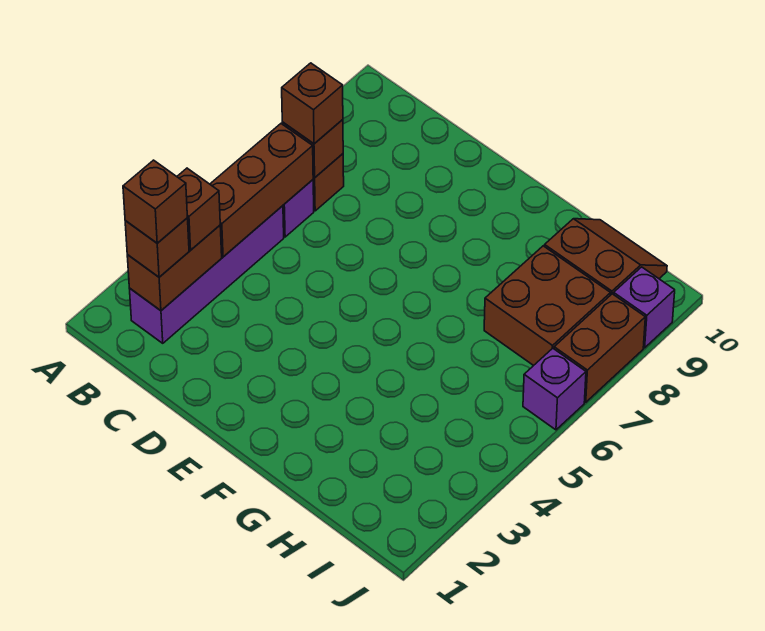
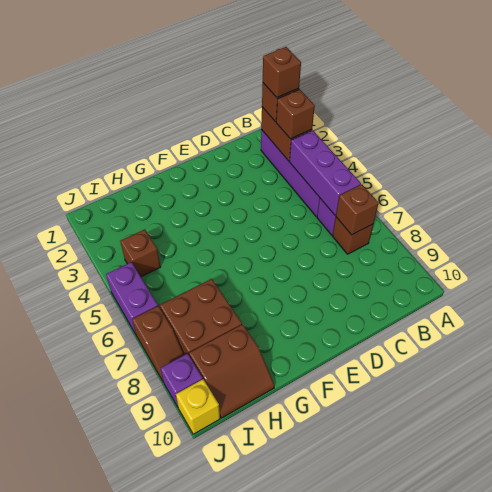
brown 1x3 brick [210,124,313,257] -> purple 1x3 brick [290,130,361,215]
brown 1x1 brick [282,63,343,144] -> brown 1x1 brick moved to [120,229,160,277]
purple 1x1 brick [523,348,586,430] -> purple 1x2 brick [106,262,158,334]
brown 1x2 brick [554,294,645,402] -> brown 1x2 slope [132,306,184,382]
none -> yellow 1x1 brick [176,379,220,434]

